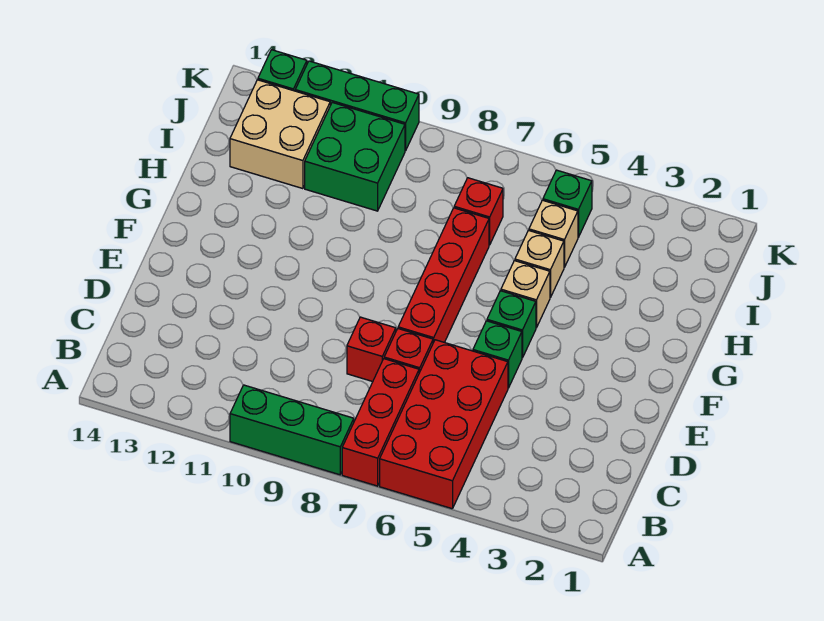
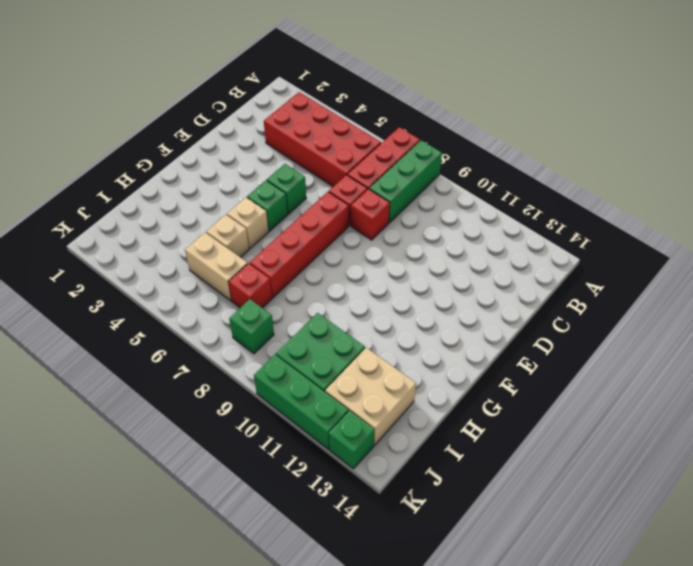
red 2x4 brick [380,340,508,509] -> red 2x4 brick turned to [264,92,381,186]
green 1x3 brick [230,385,354,475] -> green 1x3 brick turned to [369,140,442,223]
tan 1x1 brick [529,200,578,267] -> tan 1x2 brick [185,233,248,301]
green 1x1 brick [543,170,592,237] -> green 1x1 brick moved to [229,299,274,354]

